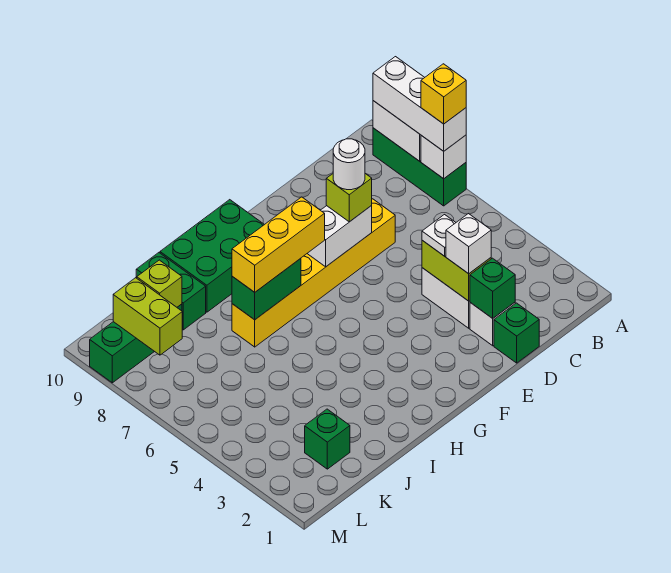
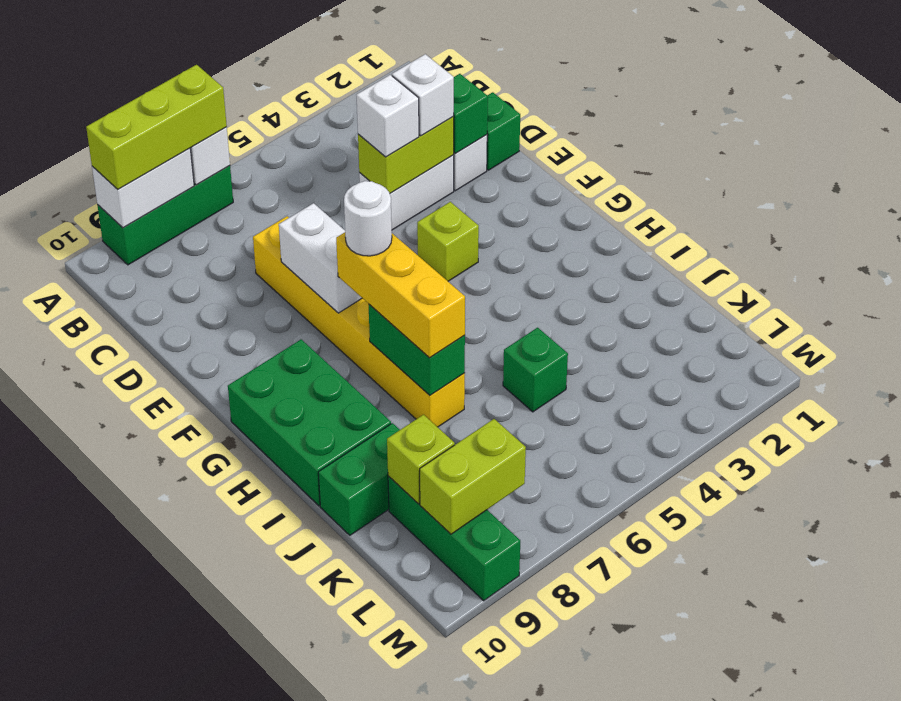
white 1x3 brick [373,57,466,151] -> lime 1x3 brick [86,65,227,189]
yellow 1x1 brick [421,64,466,124] -> none
white 1x1 plate [422,215,456,256] -> white 1x1 brick [356,75,419,157]
lime 1x1 brick [326,174,372,222] -> lime 1x1 brick moved to [417,202,479,281]
white 1x1 round brick [333,139,365,190] -> white 1x1 round brick moved to [344,181,392,256]
green 1x1 brick [305,409,350,469] -> green 1x1 brick moved to [503,328,568,412]

